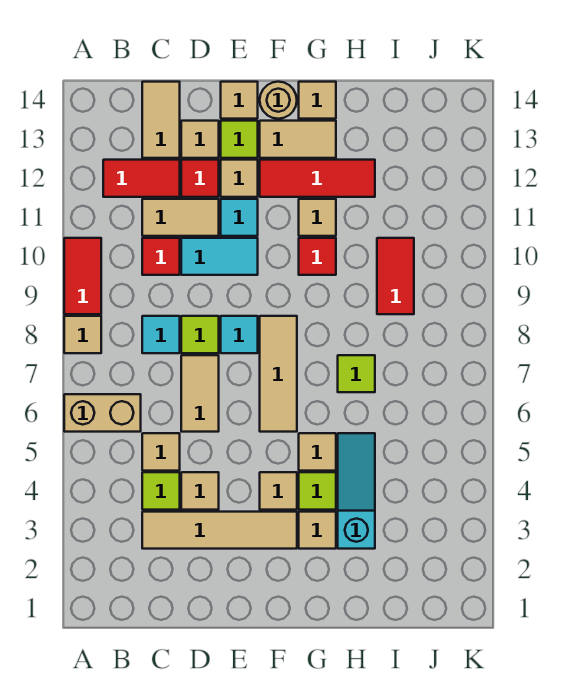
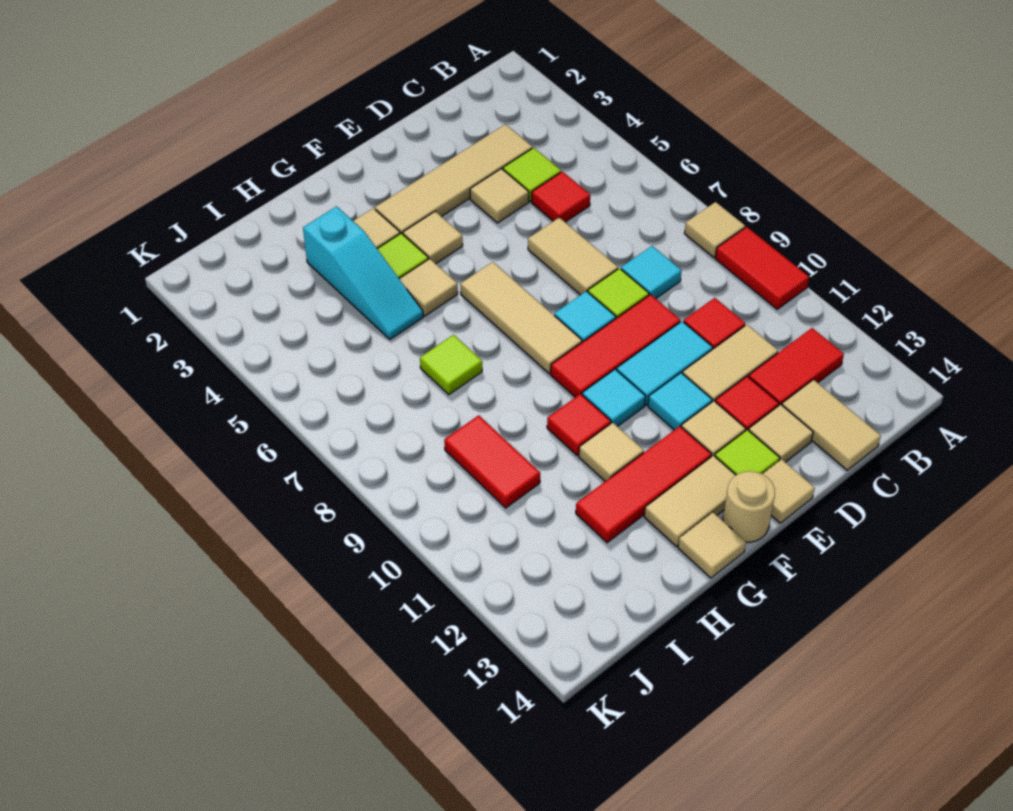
tan 1x2 brick [64,394,141,432] -> none
tan 1x1 tile [142,433,180,471] -> red 1x1 tile [532,172,590,222]
none -> red 1x3 tile [551,294,681,397]
none -> cyan 1x1 tile [582,369,646,426]

